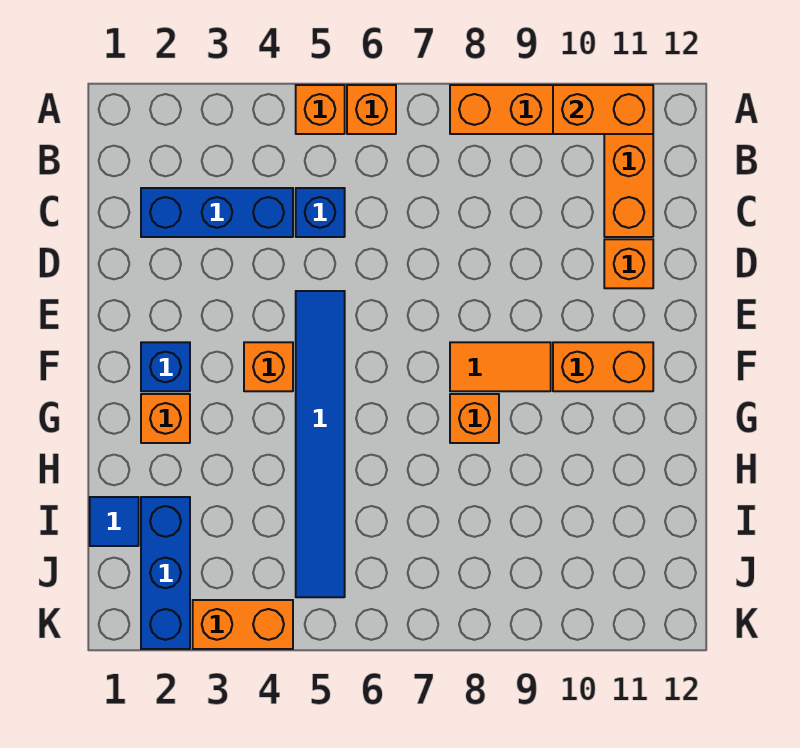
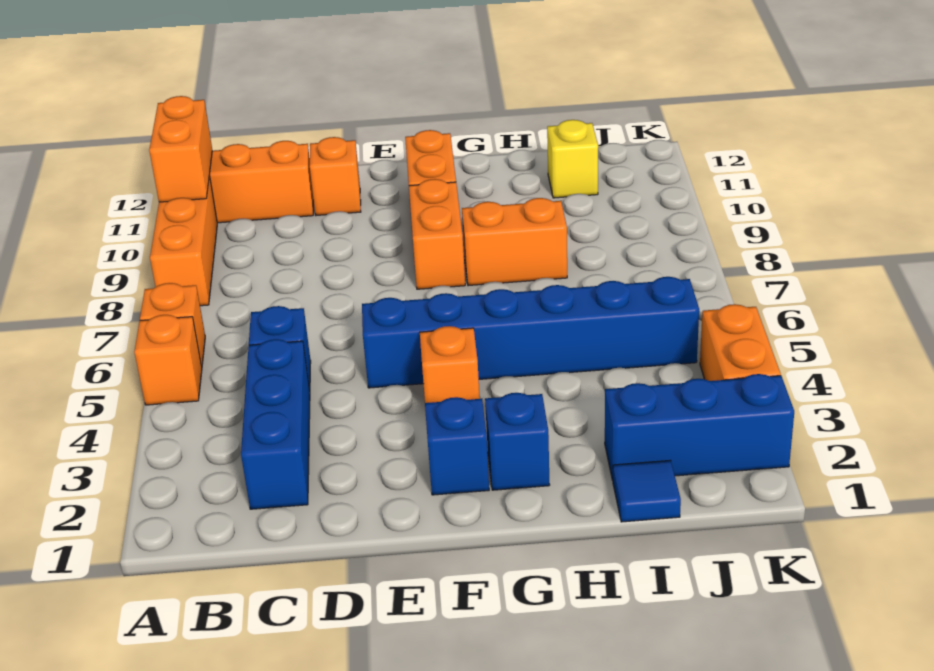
blue 1x6 tile [296,291,345,597] -> blue 1x6 brick [362,277,699,388]
orange 1x2 tile [450,342,551,391] -> orange 1x2 brick [409,179,465,289]
orange 1x1 brick [141,394,190,443] -> blue 1x1 brick [485,393,550,490]
orange 1x1 brick [450,394,499,443] -> orange 1x2 brick [462,198,567,286]
none -> yellow 1x1 brick [547,120,598,198]

